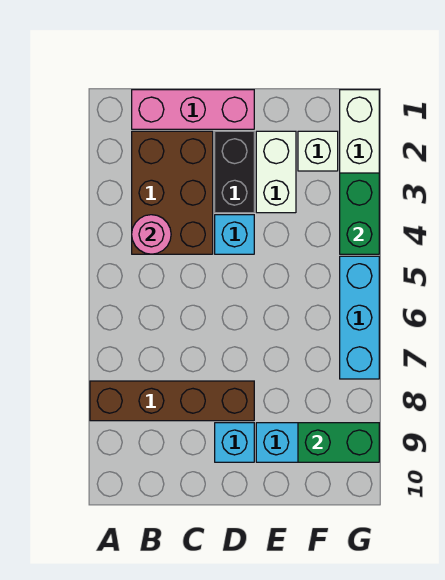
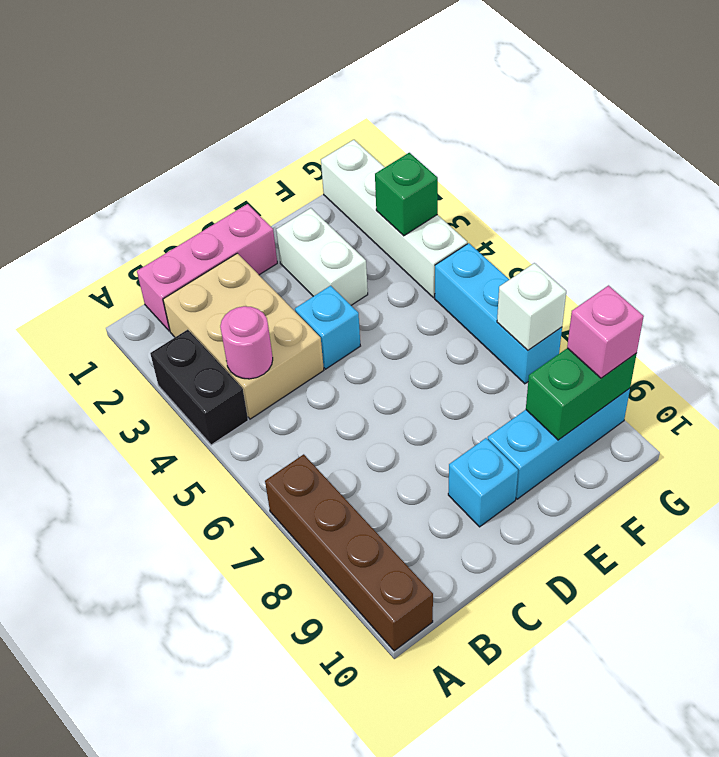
brown 1x4 brick [90,381,254,421] -> brown 1x4 brick turned to [265,454,433,651]
brown 2x3 brick [132,131,213,254] -> tan 2x3 brick [163,253,324,419]
black 1x2 brick [215,131,254,213] -> black 1x2 brick moved to [150,330,248,445]
white 1x1 brick [298,131,338,171] -> white 1x1 brick moved to [497,263,566,350]
green 1x2 brick [340,173,379,254] -> green 1x1 brick [375,153,438,236]
none -> pink 1x1 brick [567,286,644,378]

